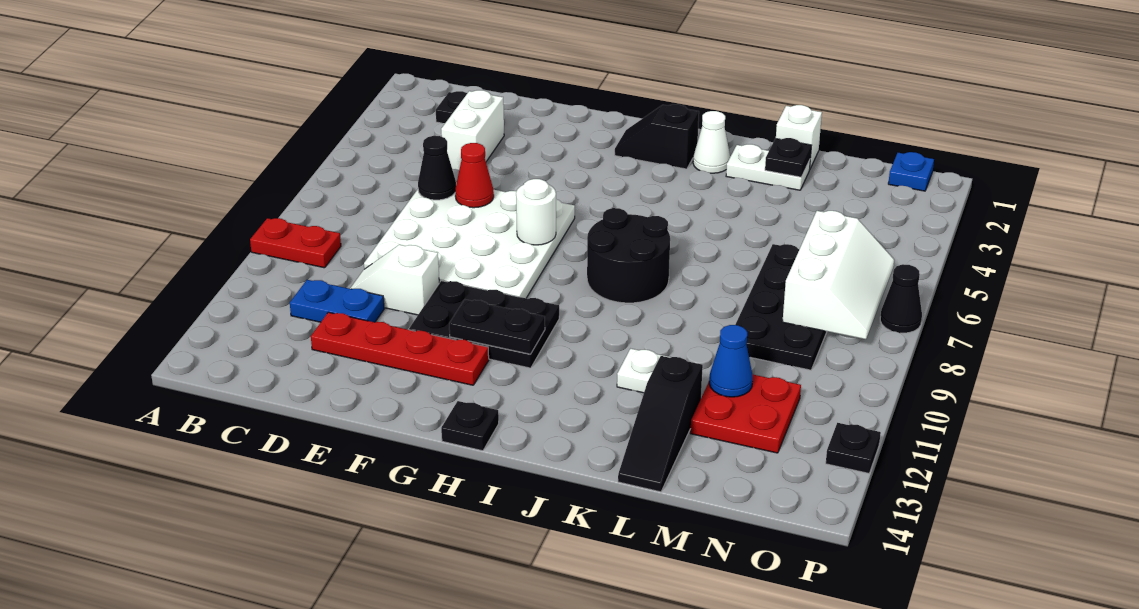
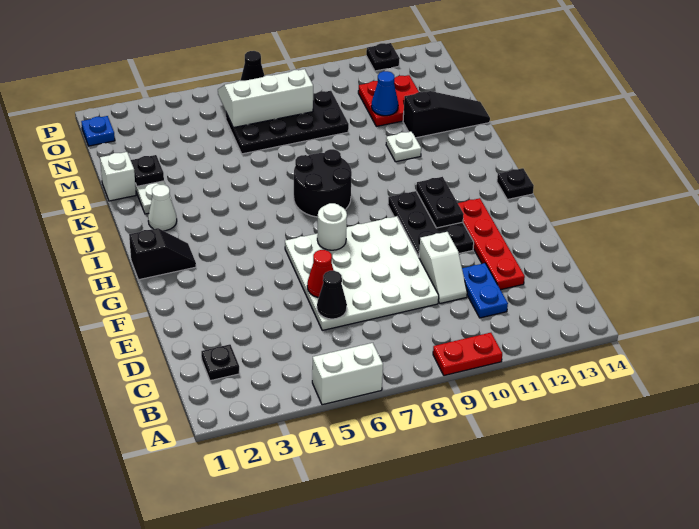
red 1x2 plate [250,218,341,268] -> red 1x2 plate turned to [433,333,502,375]
white 1x2 brick [441,90,504,170] -> white 1x2 brick moved to [312,343,383,405]
black 1x2 slope [615,104,699,169] -> black 1x2 slope turned to [129,228,196,280]

